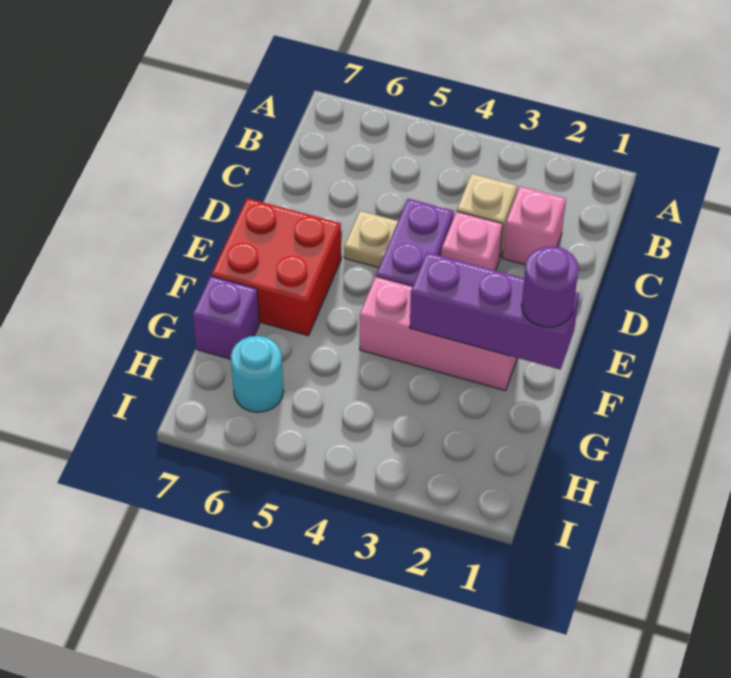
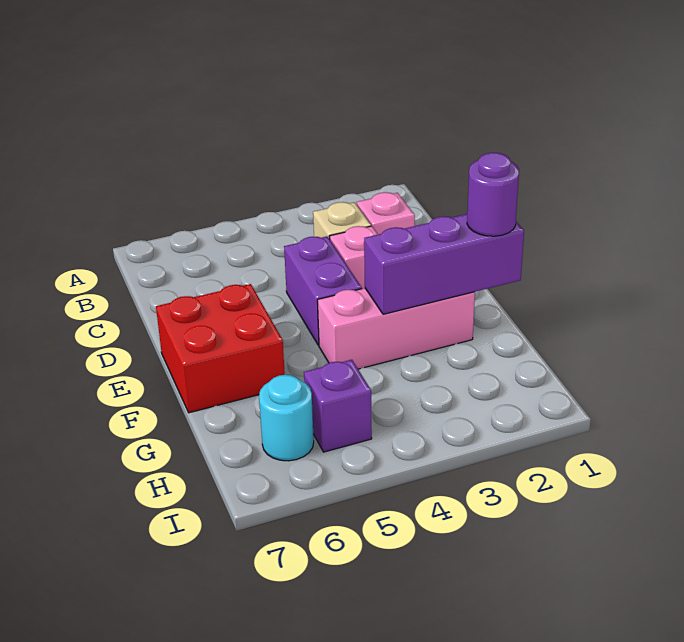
tan 1x1 plate [344,211,398,268] -> none
purple 1x1 brick [193,276,260,359] -> purple 1x1 brick moved to [304,360,372,452]

